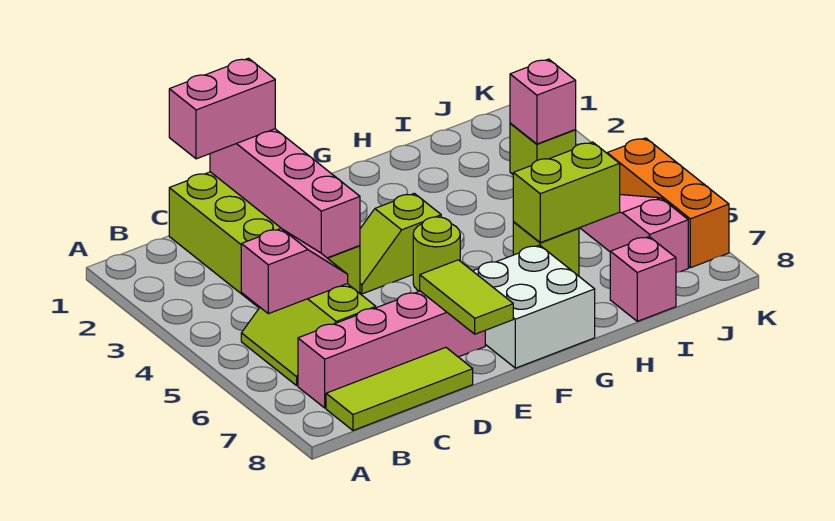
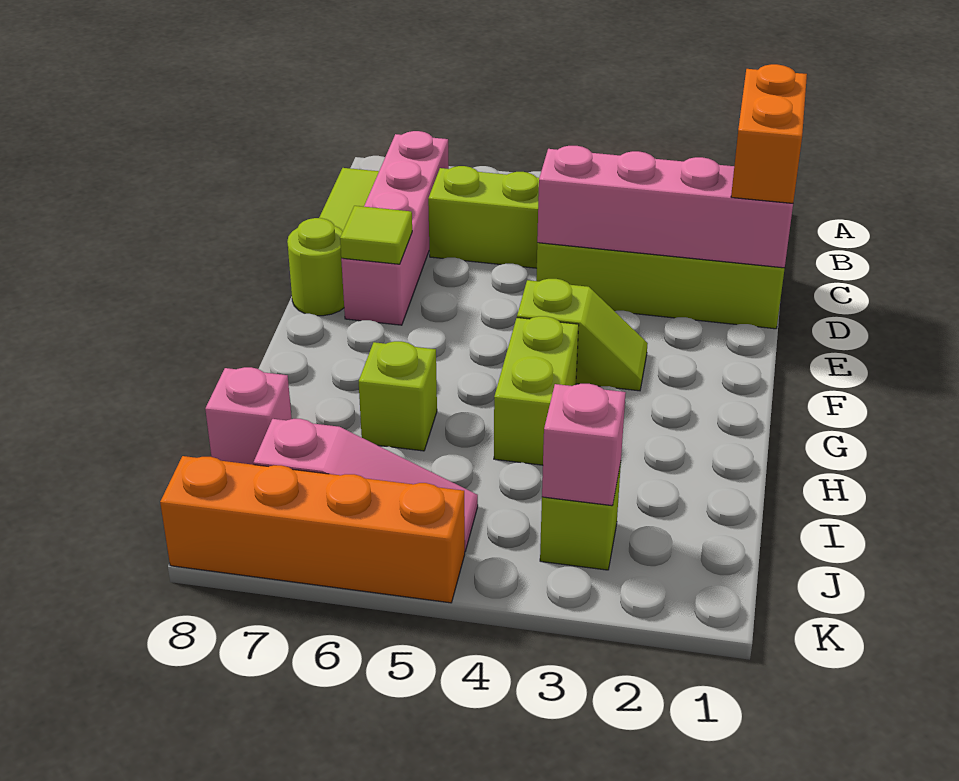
pink 1x2 slope [241,229,348,314] -> none
pink 1x2 brick [169,58,275,159] -> orange 1x2 brick [731,64,807,203]
lime 1x2 slope [360,193,441,294] -> lime 1x2 slope turned to [517,279,648,391]
lime 1x2 tile [420,260,513,334] -> lime 1x1 tile [340,206,412,264]
lime 1x1 round brick [413,217,460,291] -> lime 1x1 round brick moved to [287,218,344,316]
white 2x2 brick [473,245,595,368] -> none
lime 1x2 brick [513,142,620,243] -> lime 1x2 brick moved to [494,316,579,465]
orange 1x3 brick [607,138,729,268] -> orange 1x4 brick [160,456,465,603]

